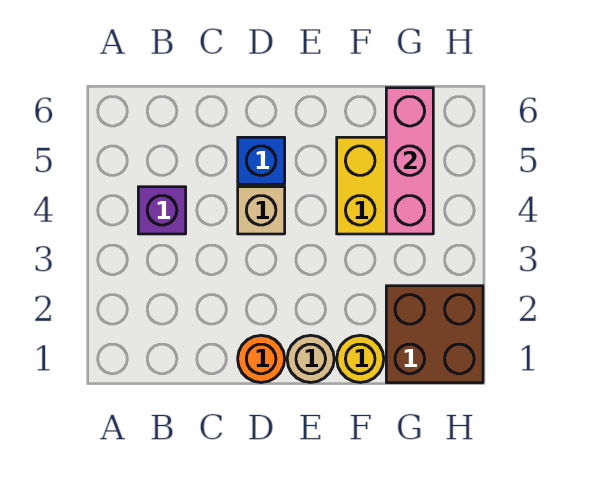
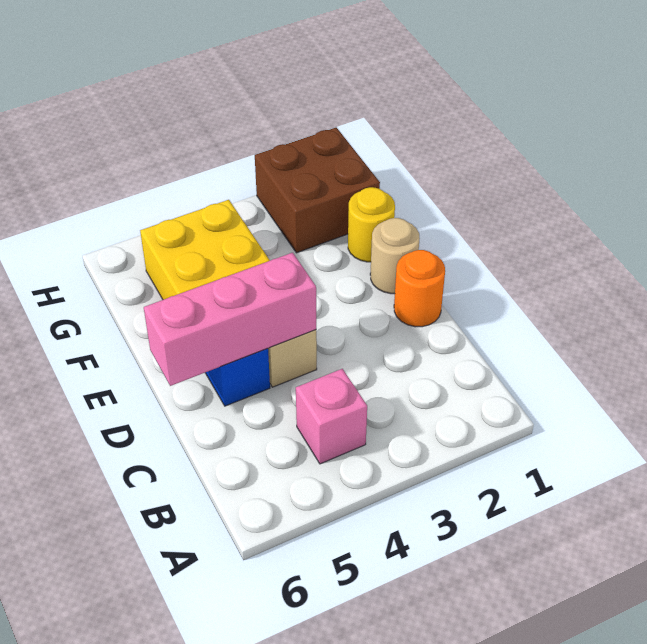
purple 1x1 brick [138,187,186,234] -> pink 1x1 brick [296,369,367,464]
pink 1x3 brick [386,88,433,234] -> pink 1x3 brick moved to [144,253,316,386]

